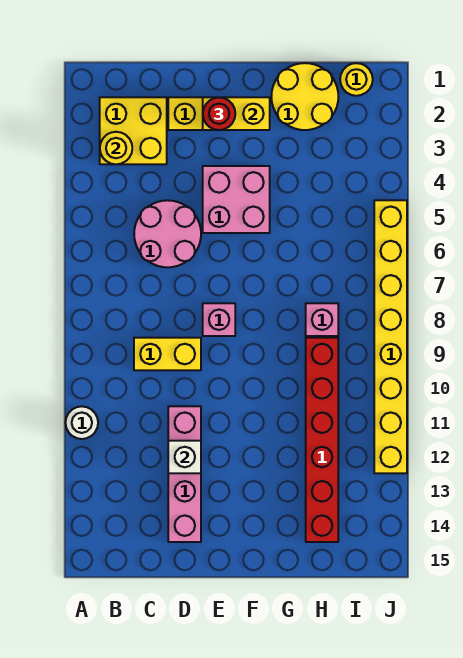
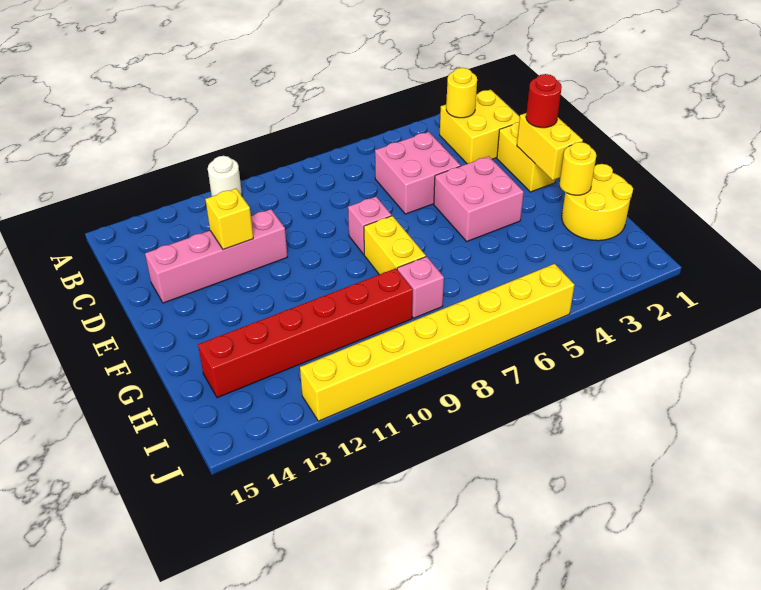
pink 2x2 round brick [134,200,201,267] -> pink 2x2 brick [375,132,461,214]
yellow 1x2 brick [134,338,201,370] -> yellow 1x2 brick moved to [364,216,426,275]
white 1x1 brick [168,441,201,473] -> yellow 1x1 brick [205,189,253,250]
yellow 1x1 round brick [340,63,373,96] -> yellow 1x1 round brick moved to [560,142,596,195]

